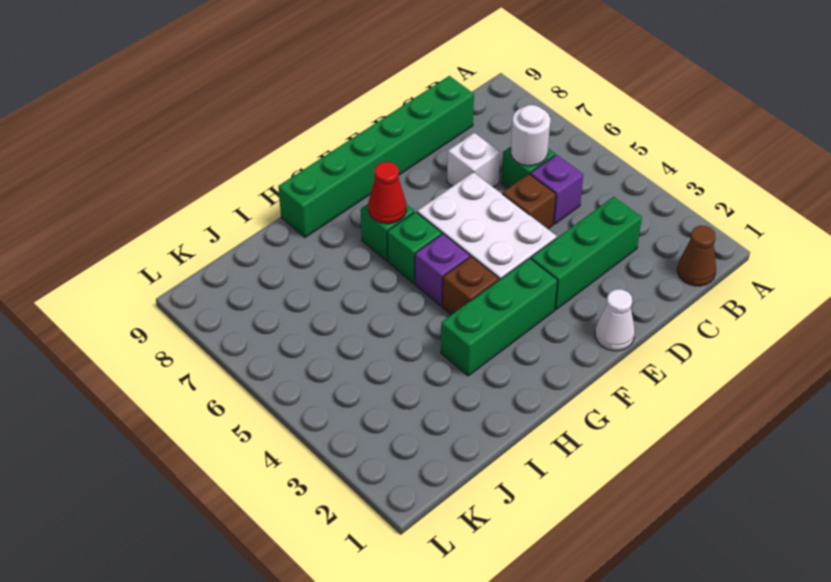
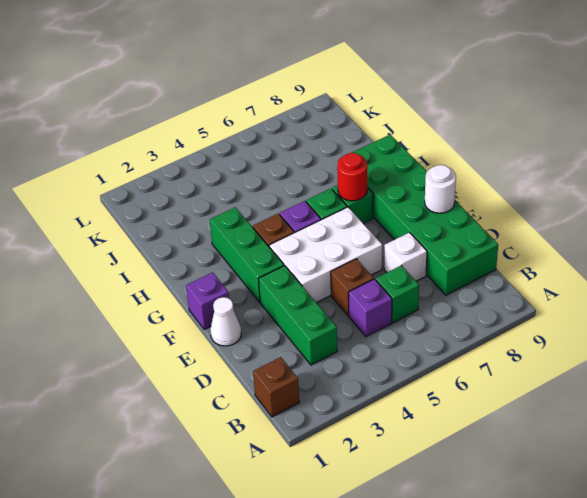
brown 1x1 cone [677,226,716,286] -> brown 1x1 brick [253,357,299,417]
white 1x1 round brick [511,105,550,166] -> white 1x1 round brick moved to [425,165,456,213]
green 1x6 brick [278,76,474,237] -> green 2x6 brick [352,135,498,295]
none -> purple 1x1 brick [186,272,229,329]
red 1x1 cone [368,162,406,224] -> red 1x1 round brick [337,153,367,201]

